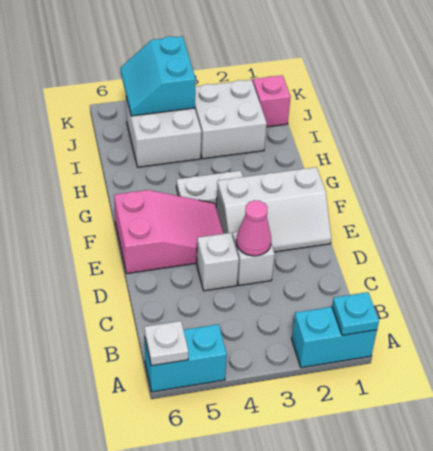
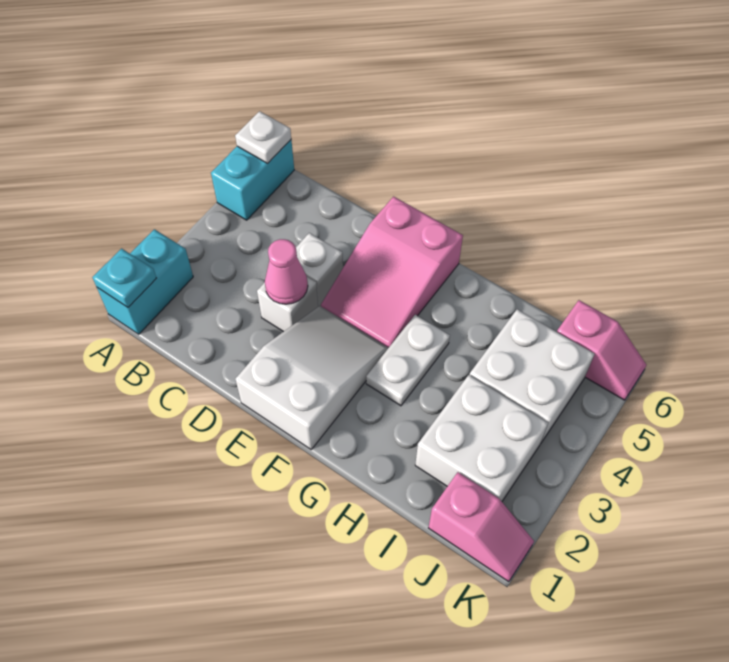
white 2x3 slope [216,167,331,252] -> white 2x3 slope turned to [235,306,388,449]
cyan 2x2 slope [121,36,196,116] -> none
none -> pink 1x2 slope [557,300,646,400]

